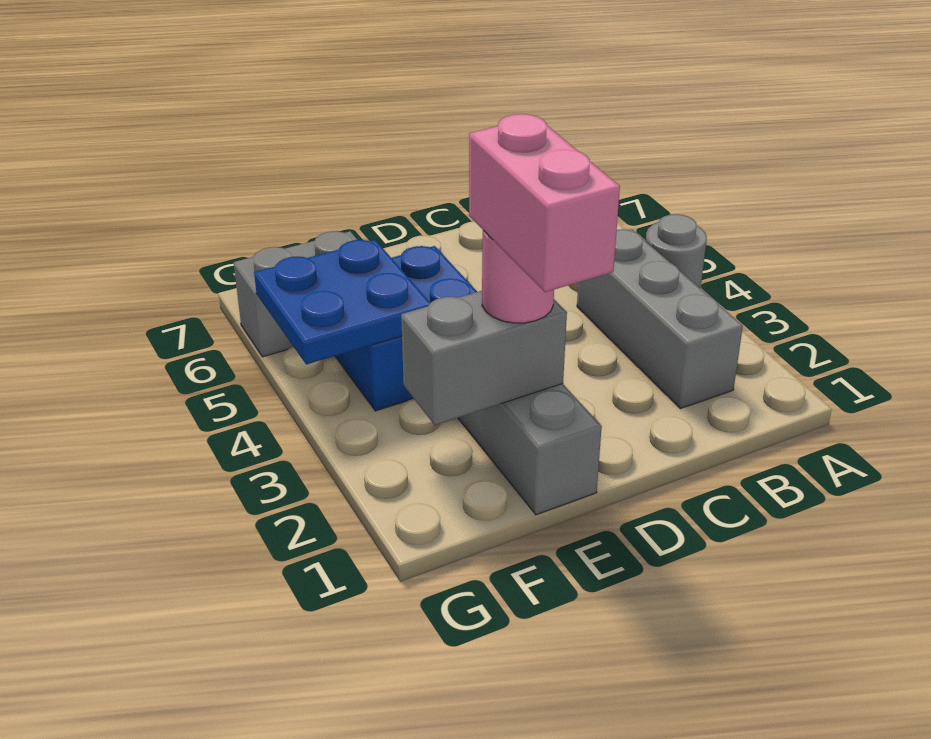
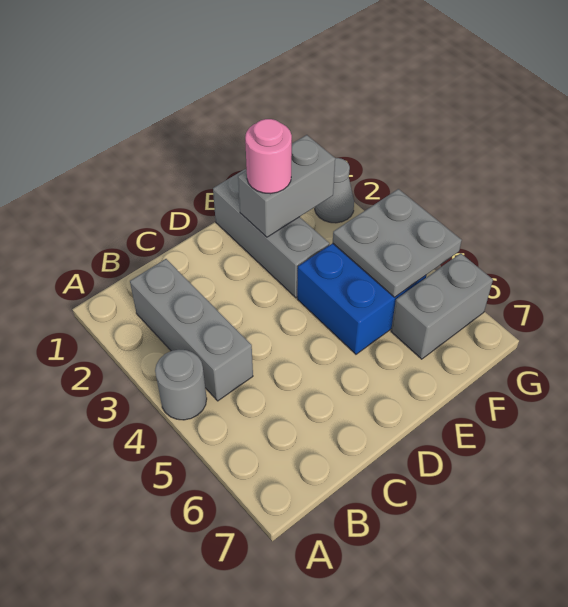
pink 1x2 brick [469,114,620,292] -> none
blue 2x2 plate [254,240,430,364] -> grey 2x2 plate [333,189,462,297]
none -> grey 1x1 cone [315,158,354,223]

